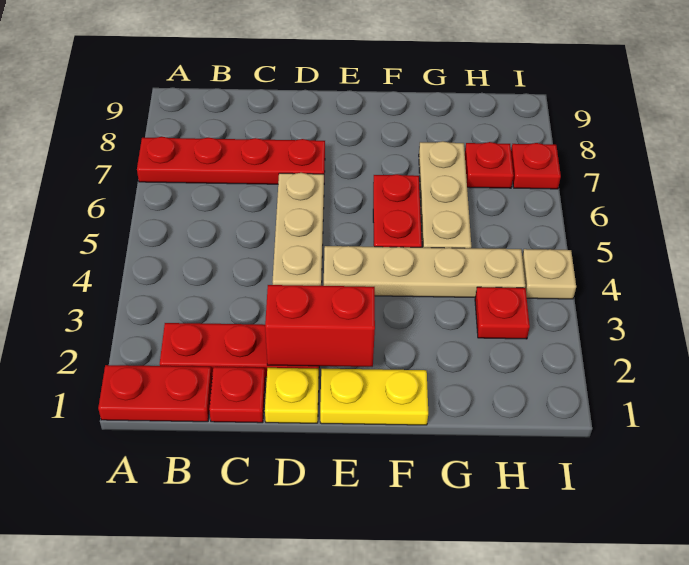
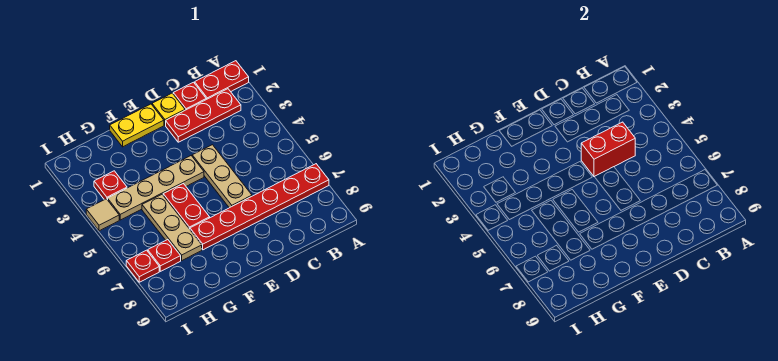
red 1x4 plate [137,137,325,184] -> red 1x6 plate [190,164,329,250]
red 1x2 brick [265,285,375,367] -> red 1x2 brick moved to [581,122,635,177]
tan 1x1 plate [522,249,576,299] -> tan 1x1 tile [86,199,119,231]

